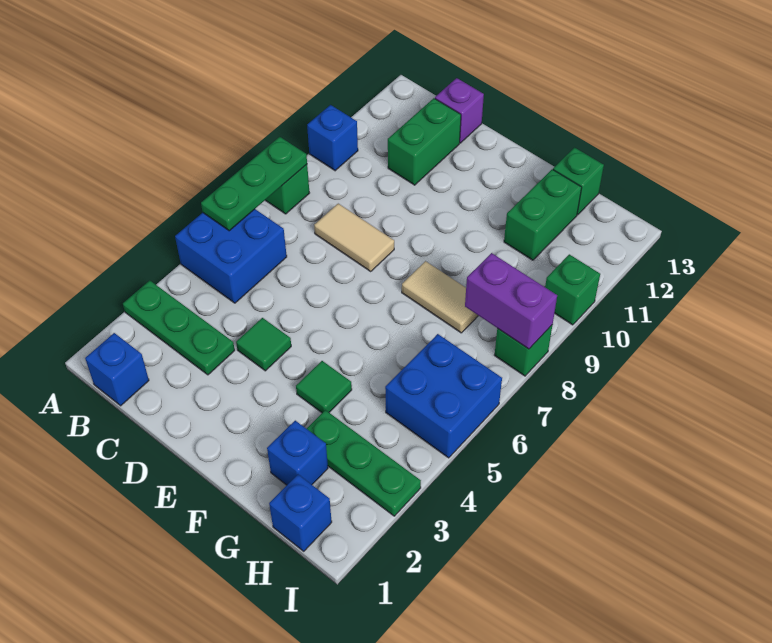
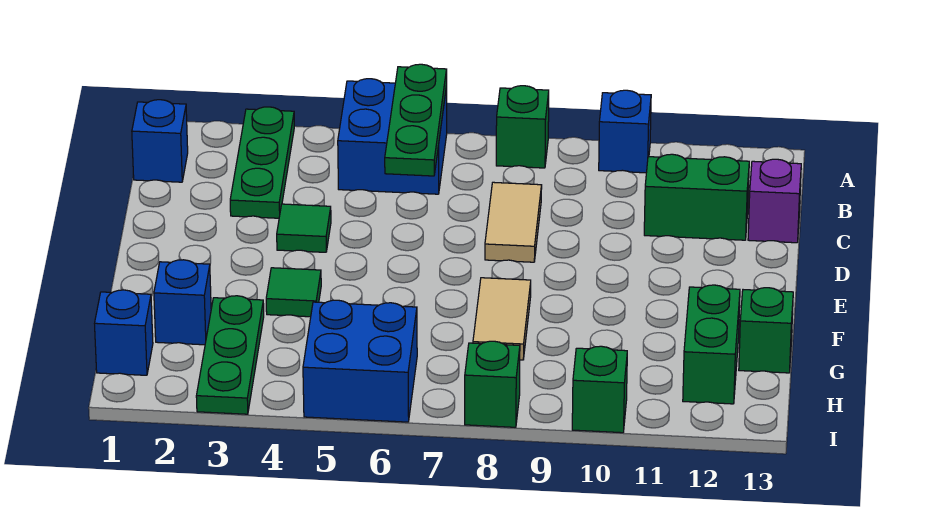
green 1x3 plate [201,137,307,231] -> green 1x3 plate turned to [385,64,447,176]
green 1x2 brick [504,169,582,260] -> green 1x2 brick turned to [683,285,740,404]
purple 1x2 brick [465,253,557,349] -> none

